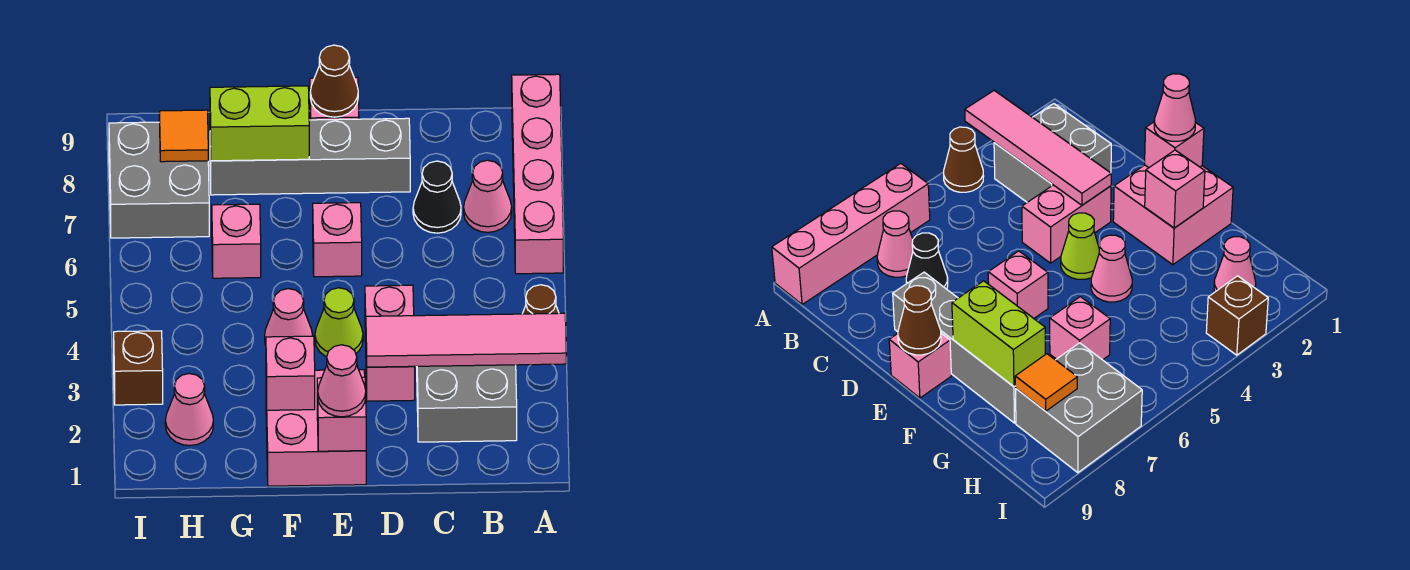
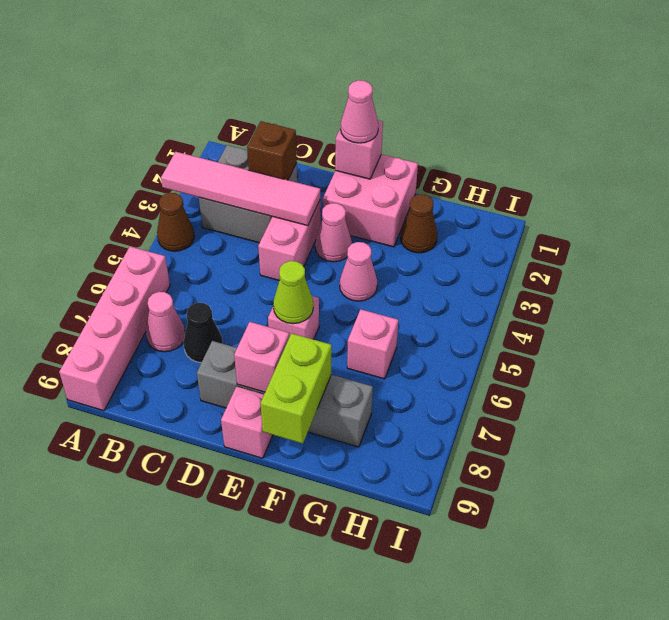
lime 1x1 cone [315,288,363,357] -> lime 1x1 cone moved to [273,261,313,324]
brown 1x1 cone [310,45,358,117] -> brown 1x1 cone moved to [400,194,437,253]
pink 1x1 brick [266,336,315,410] -> pink 1x1 brick moved to [234,322,289,392]
lime 1x2 brick [210,86,309,161] -> lime 1x2 brick turned to [260,333,332,444]
pink 1x1 cone [165,374,213,446] -> pink 1x1 cone moved to [315,203,352,262]
grey 2x2 brick [109,122,209,238] -> none
orange 1x1 tile [159,110,208,162] -> none
brown 1x1 brick [114,331,163,405] -> brown 1x1 brick moved to [247,121,297,180]

